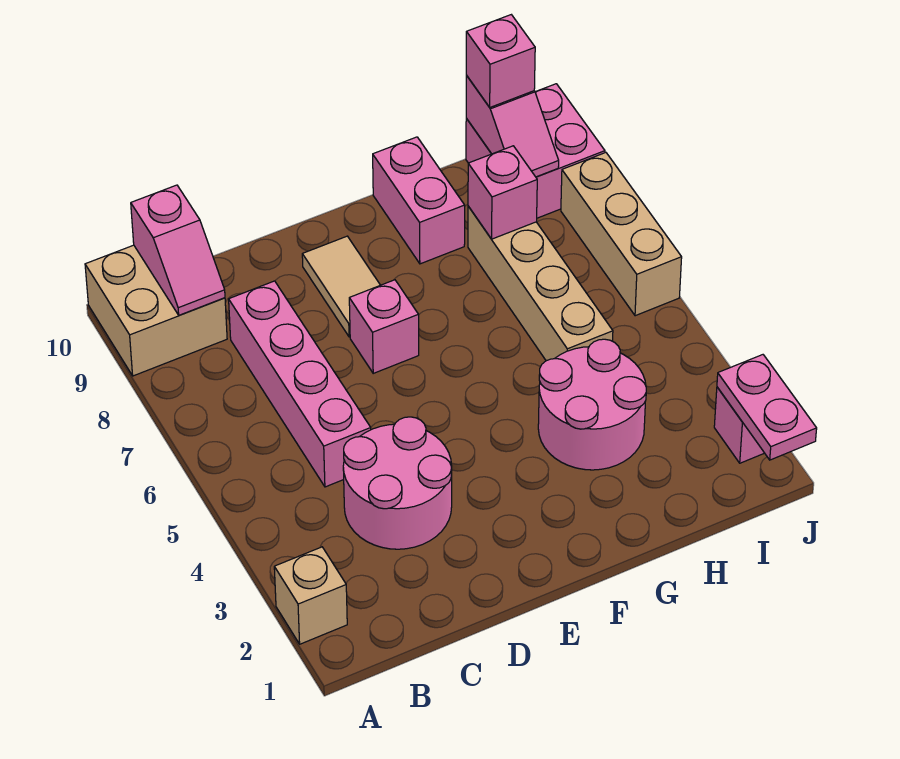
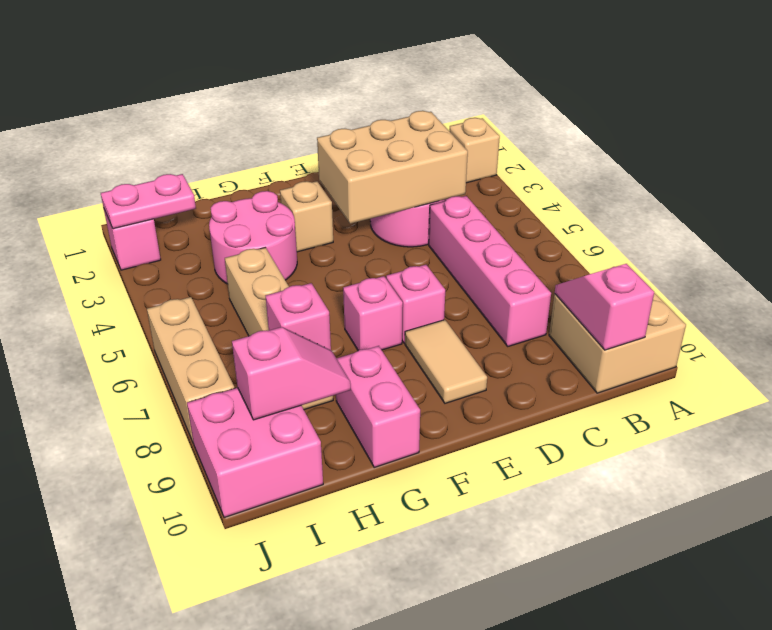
none -> tan 2x3 brick [317,111,468,224]
none -> tan 1x1 brick [280,181,333,252]
pink 1x2 slope [466,75,559,177] -> pink 1x2 slope turned to [232,327,351,420]
pink 1x1 brick [466,15,535,107] -> pink 1x1 brick moved to [343,276,403,351]
pink 1x2 plate [717,355,817,460] -> pink 1x2 plate turned to [101,174,196,229]

